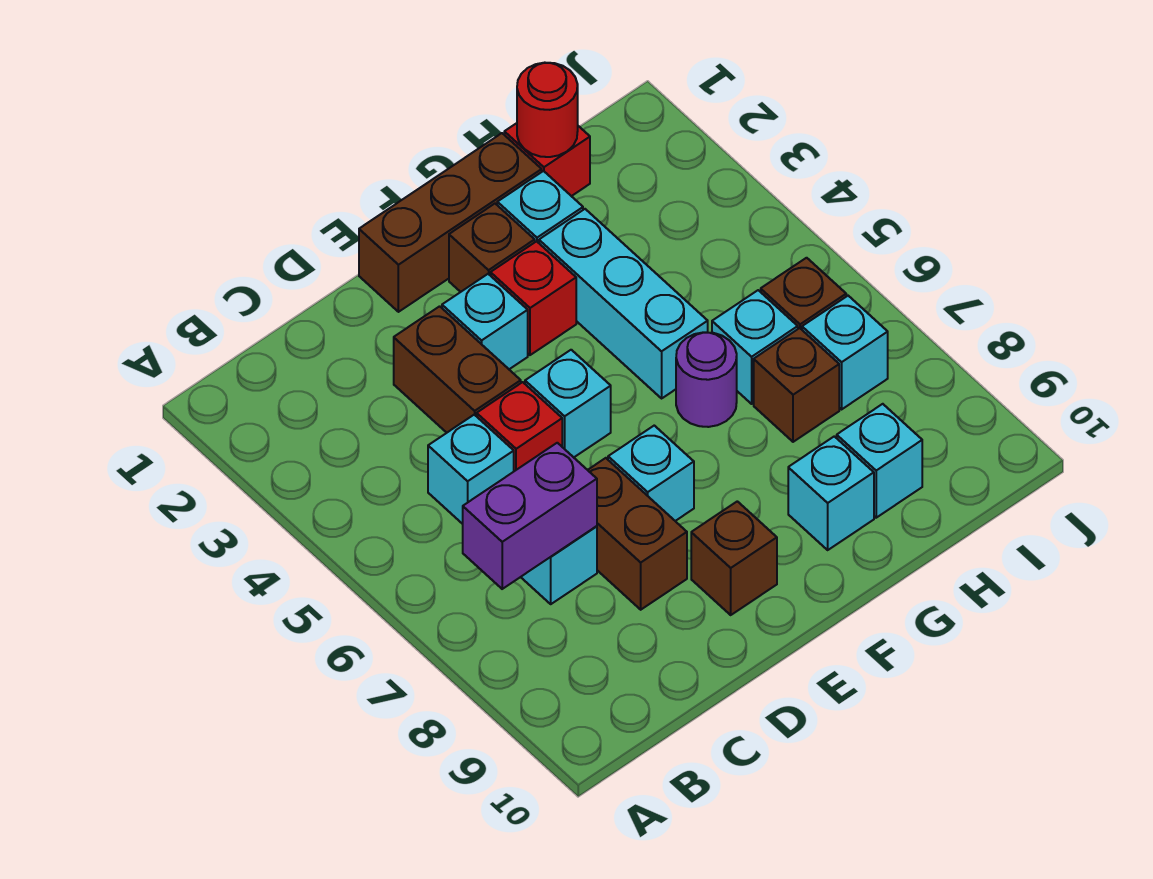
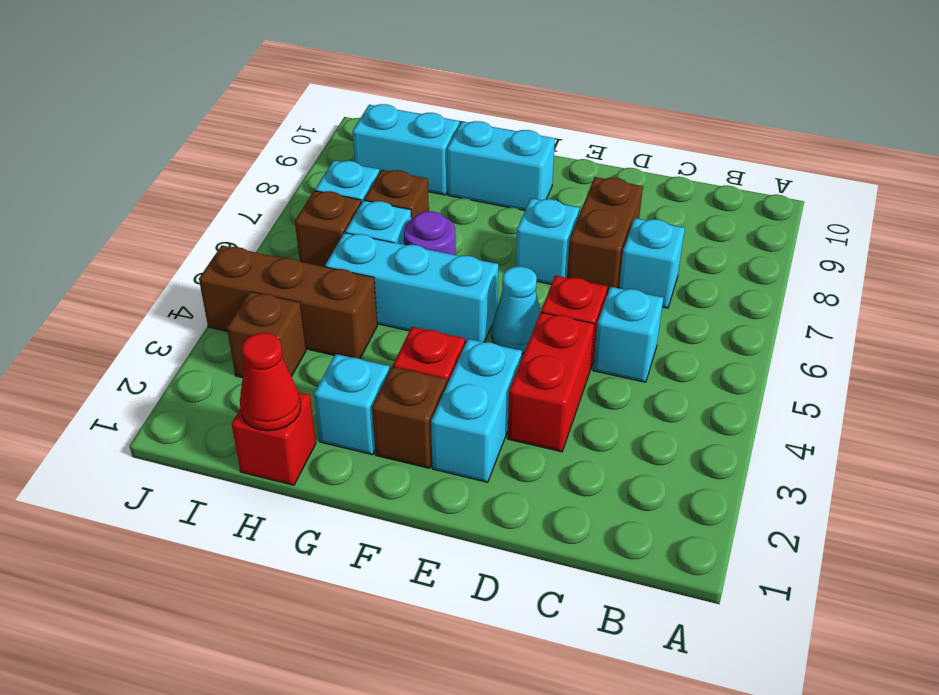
purple 1x2 brick [463,443,597,589] -> none
brown 1x2 brick [394,306,521,433] -> red 1x2 brick [508,312,594,452]
brown 1x3 brick [359,133,542,312] -> brown 1x3 brick moved to [199,245,377,359]
cyan 1x1 brick [442,274,528,369] -> cyan 1x2 brick [431,339,522,482]
cyan 1x1 brick [525,350,611,457] -> cyan 1x1 cone [492,267,541,353]
brown 1x1 brick [691,501,777,615] -> brown 1x1 brick moved to [227,292,306,378]
cyan 1x3 brick [539,209,708,398] -> cyan 1x3 brick turned to [325,233,498,343]
cyan 1x1 brick [788,436,874,550] -> cyan 1x2 brick [447,121,555,210]
red 1x1 round brick [517,63,578,157] -> red 1x1 cone [240,333,301,431]
cyan 1x1 brick [837,404,922,518] -> cyan 1x2 brick [353,104,459,195]

